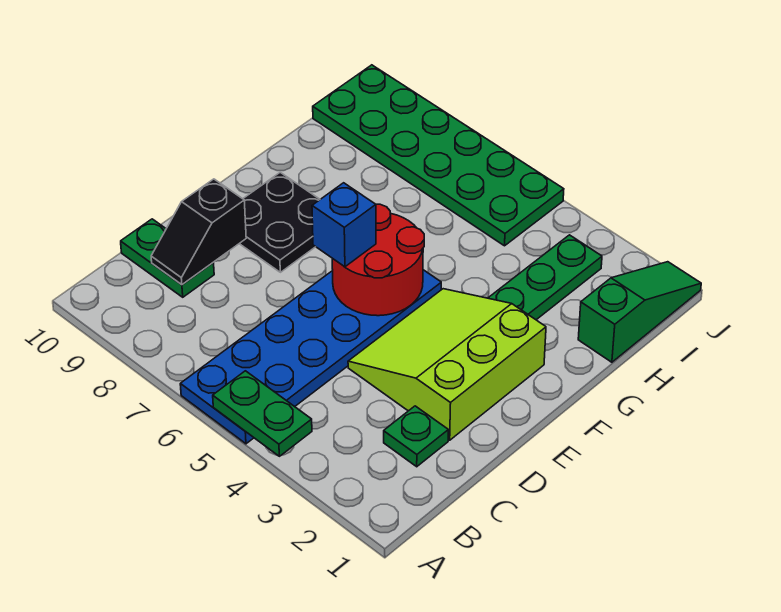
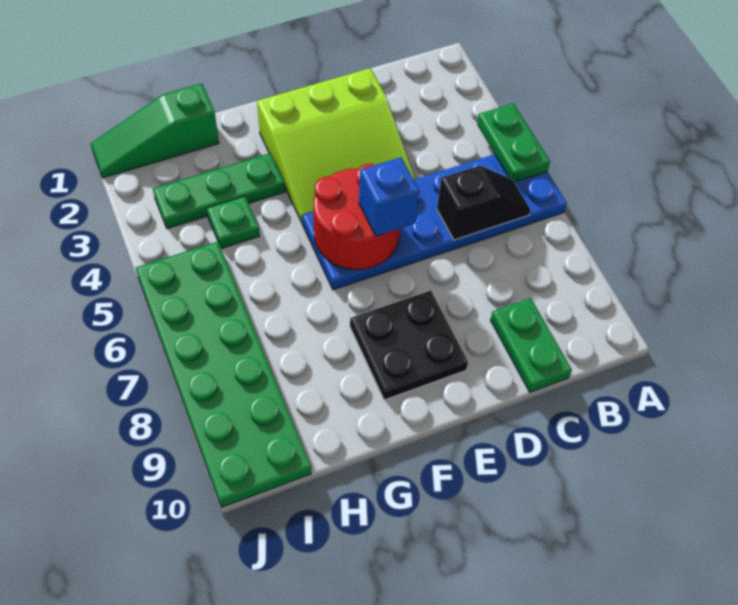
green 1x1 plate [384,406,448,467] -> green 1x1 plate moved to [207,196,260,249]
black 1x2 slope [151,179,246,285] -> black 1x2 slope moved to [437,166,530,240]

